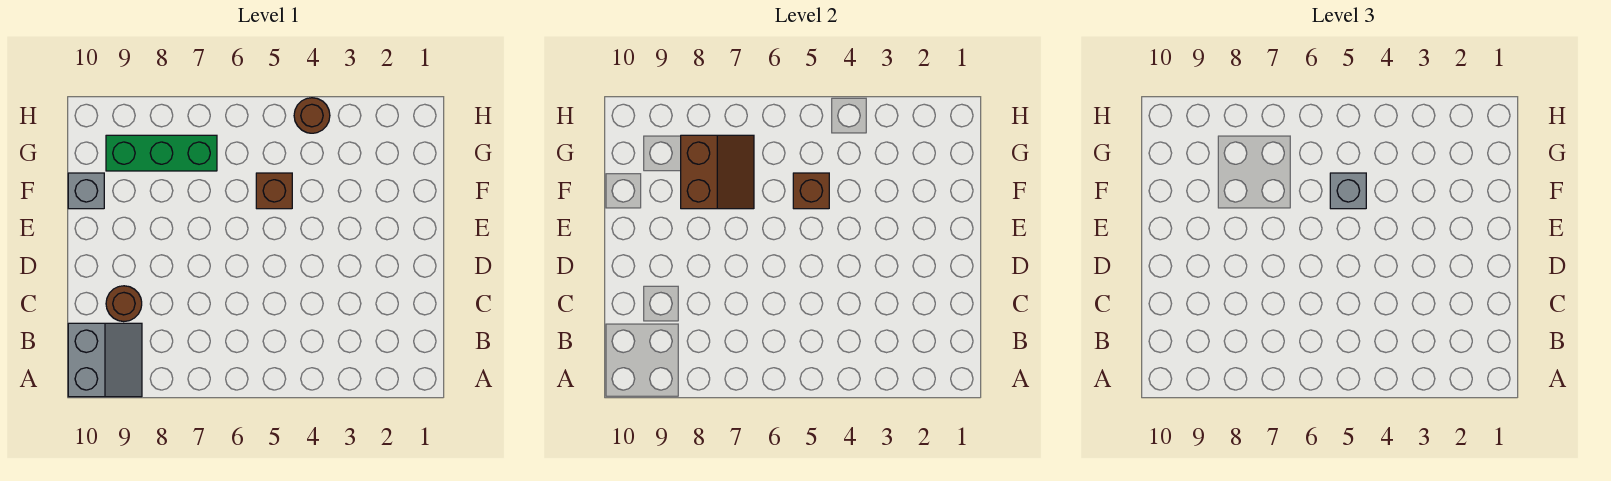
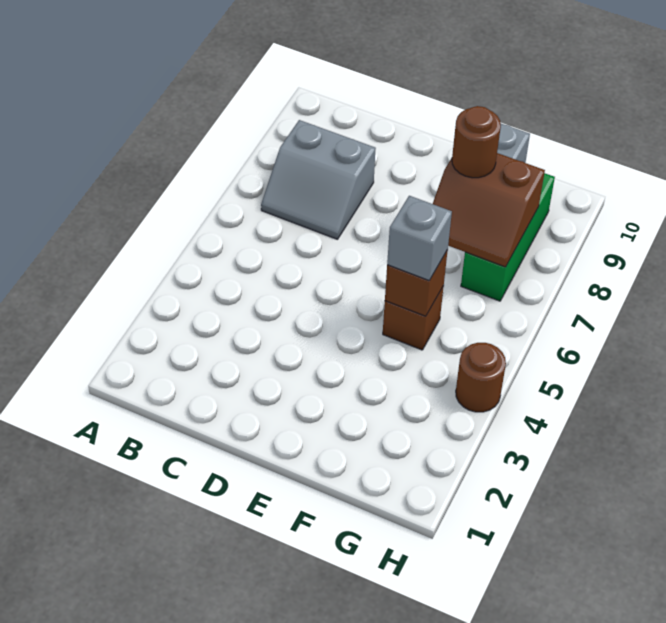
grey 2x2 slope [68,323,142,397] -> grey 2x2 slope moved to [261,120,376,239]
brown 1x1 round brick [106,286,142,322] -> brown 1x1 round brick moved to [452,106,501,178]

